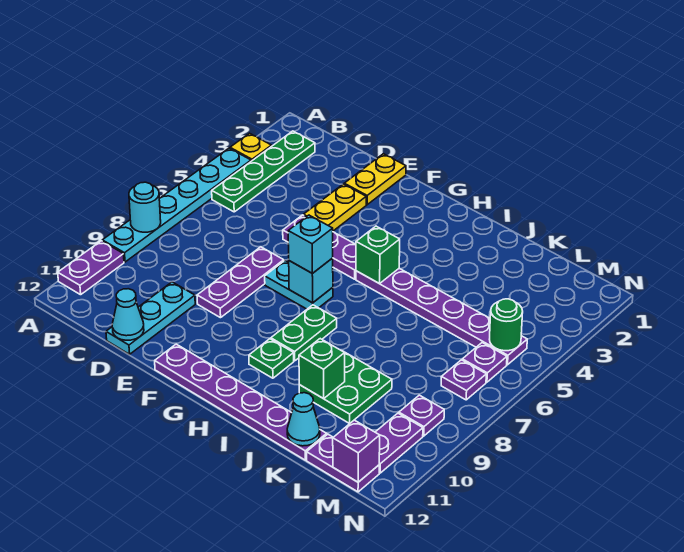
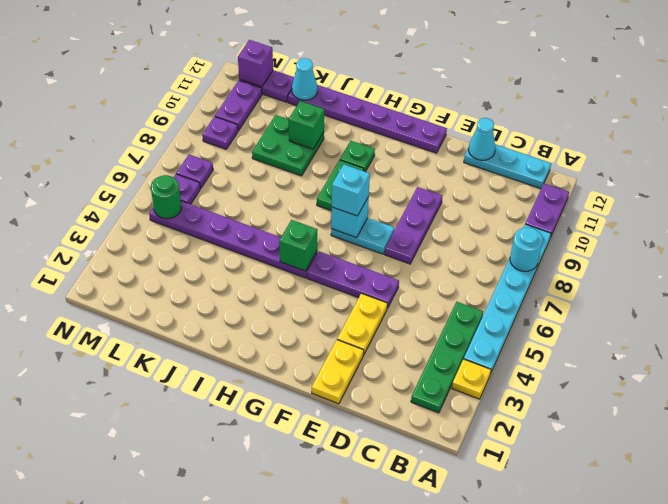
cyan 1x3 plate [106,282,195,354] -> cyan 1x3 plate turned to [464,144,551,189]

